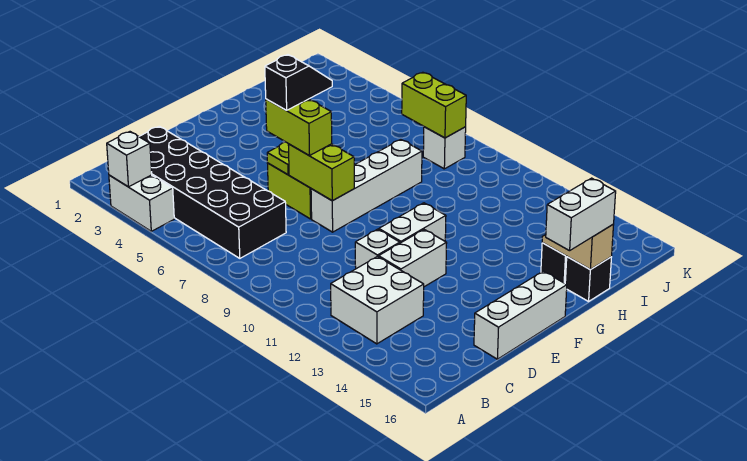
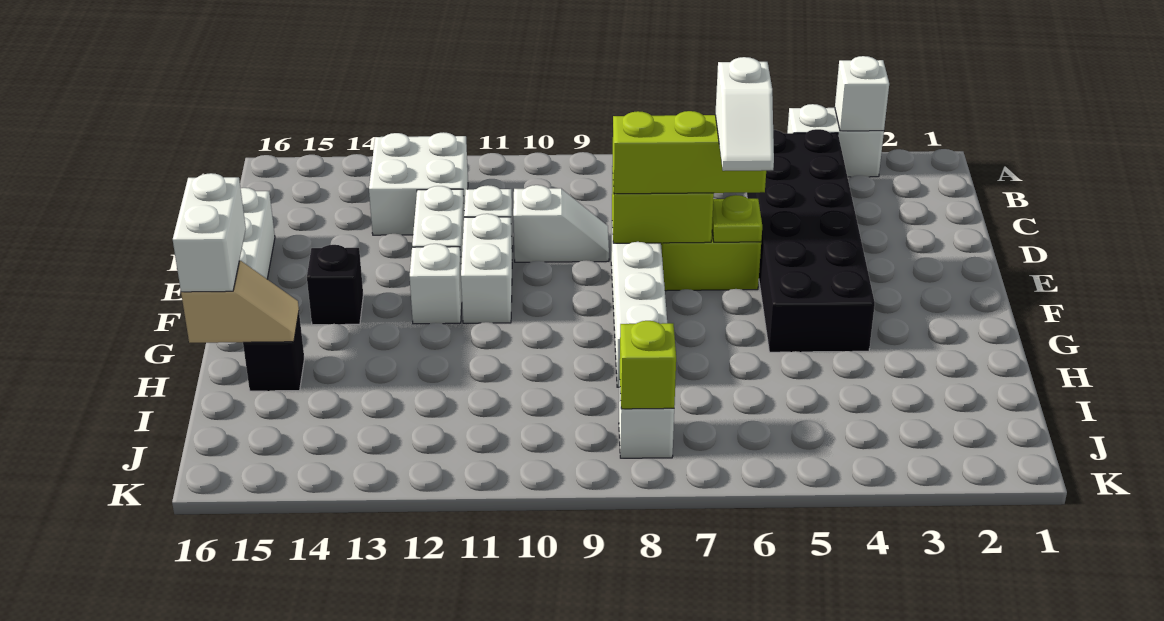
black 2x6 brick [139,126,286,258] -> black 2x6 brick turned to [747,129,875,352]
none -> white 1x2 slope [513,185,609,262]
lime 1x2 brick [266,99,332,156] -> lime 1x3 brick [612,111,766,194]
black 1x2 slope [265,55,332,110] -> white 1x2 slope [715,57,774,171]
none -> white 1x1 brick [410,244,462,324]
black 1x1 brick [565,257,611,301] -> black 1x1 brick moved to [307,245,363,325]
lime 1x2 brick [402,72,466,138] -> lime 1x1 brick [620,321,676,409]

